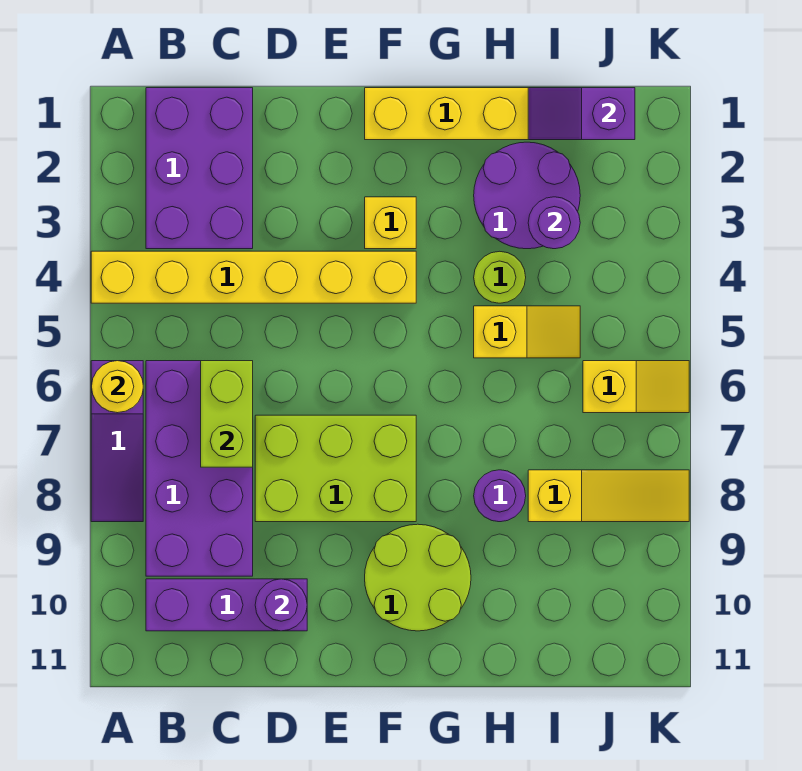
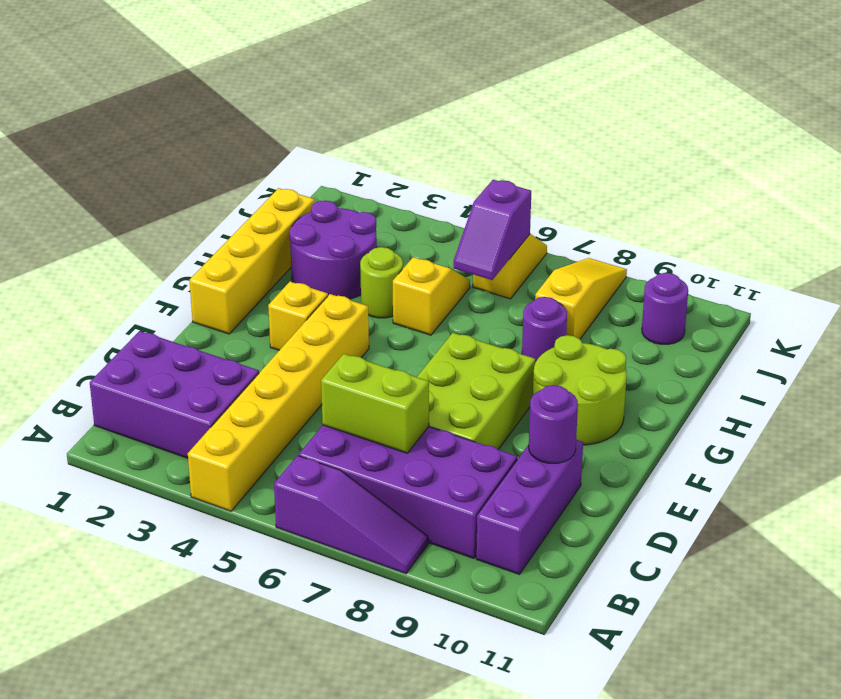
yellow 1x1 round brick [92,361,143,413] -> none
purple 1x2 slope [528,88,635,140] -> purple 1x2 slope moved to [454,180,531,280]
purple 1x1 round brick [528,197,580,249] -> purple 1x1 round brick moved to [642,273,688,344]

